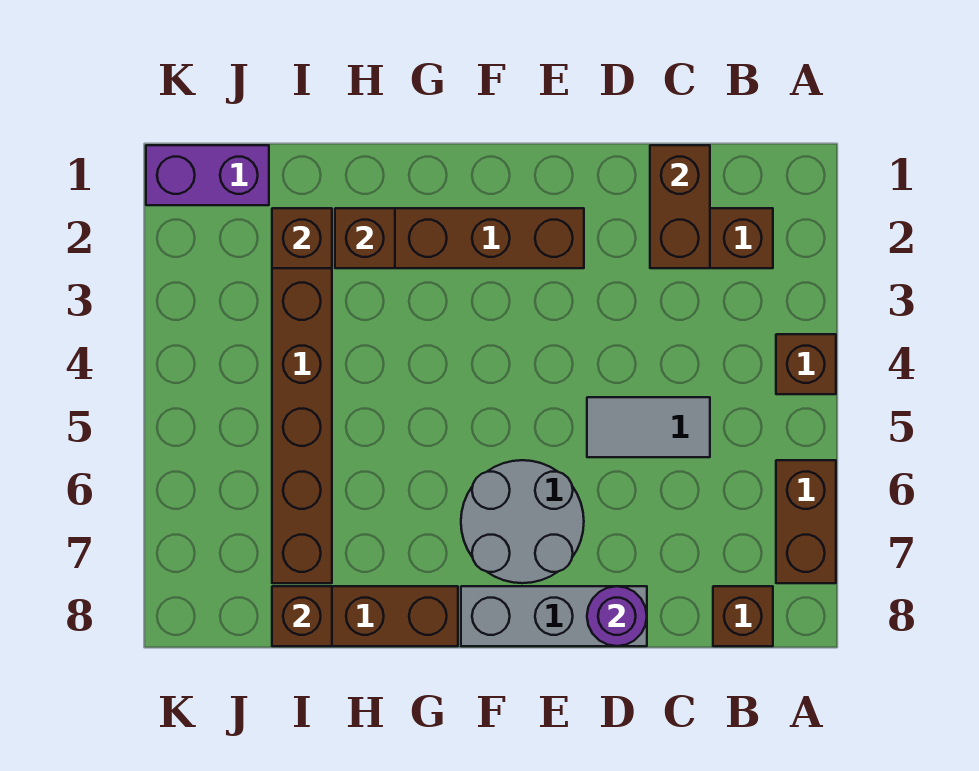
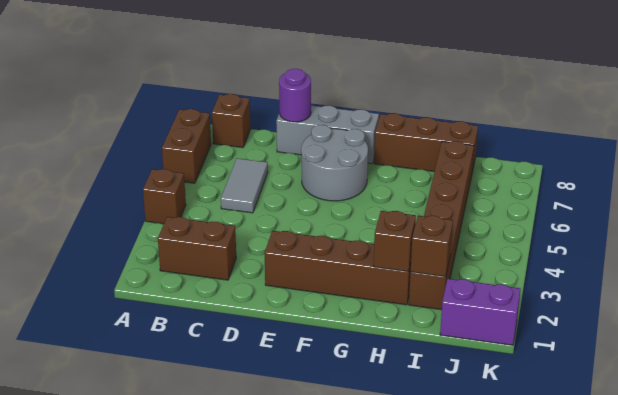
brown 1x2 brick [650,145,710,268] -> none
grey 1x2 tile [587,397,710,457] -> grey 1x2 tile turned to [221,158,268,213]
brown 1x1 brick [272,586,332,646] -> none

